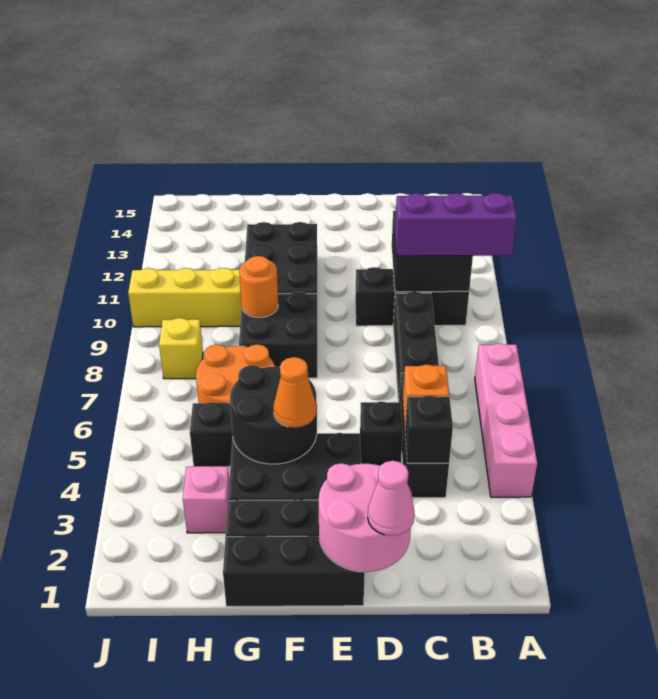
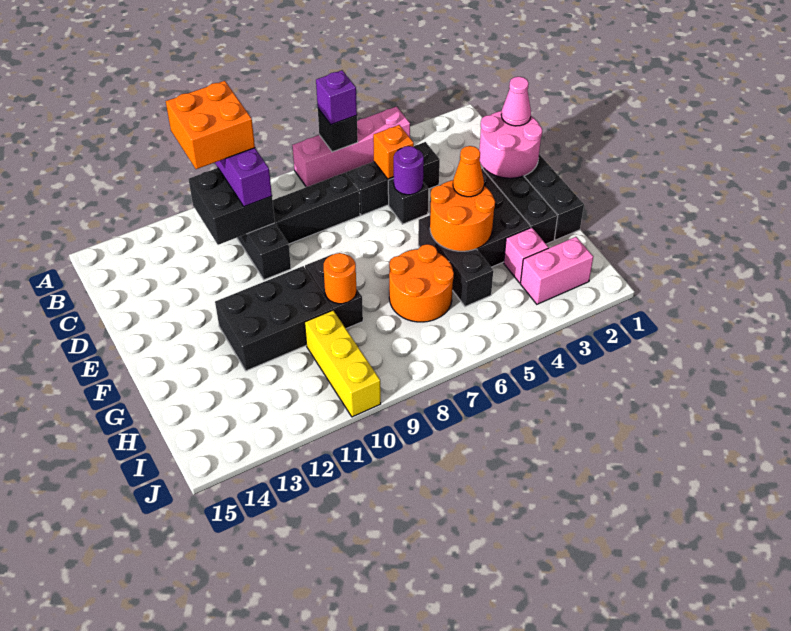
none -> purple 1x1 brick [316,70,357,125]
none -> orange 2x2 brick [166,81,255,169]
black 1x1 brick [405,396,453,463] -> black 1x1 brick moved to [318,109,358,152]
none -> purple 1x1 round brick [394,146,424,195]
black 2x2 round brick [230,365,317,464] -> orange 2x2 round brick [430,180,495,251]
black 2x2 brick [239,292,317,378] -> black 1x2 brick [305,254,363,329]
none -> pink 1x2 brick [521,237,593,304]
yellow 1x1 brick [159,318,203,379] -> none

